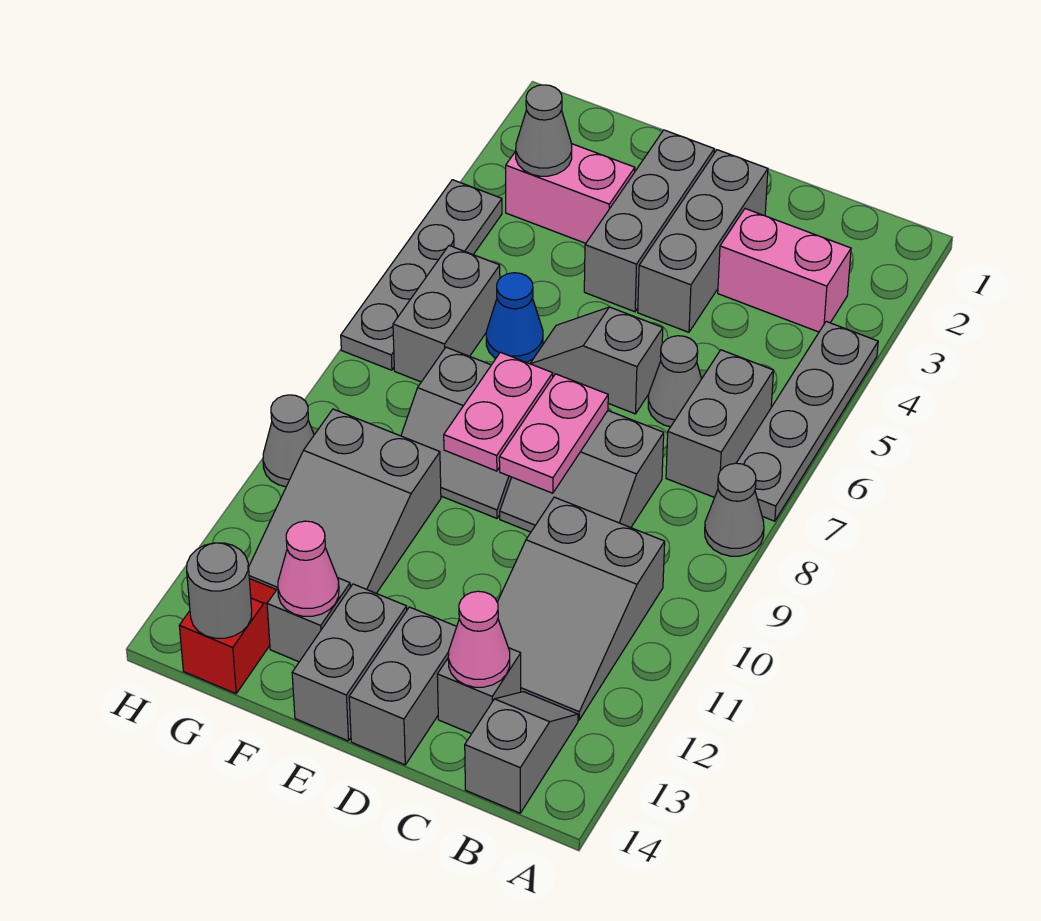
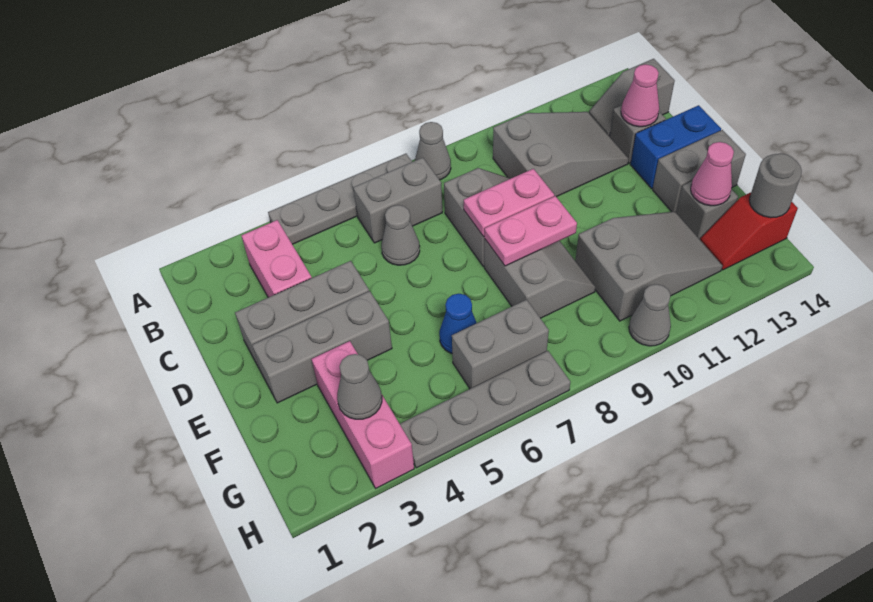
grey 1x2 slope [530,307,663,414] -> none
grey 1x2 brick [349,607,457,765] -> blue 1x2 brick [630,105,721,189]
pink 1x2 brick [506,144,635,243] -> pink 1x3 brick [312,341,414,488]

